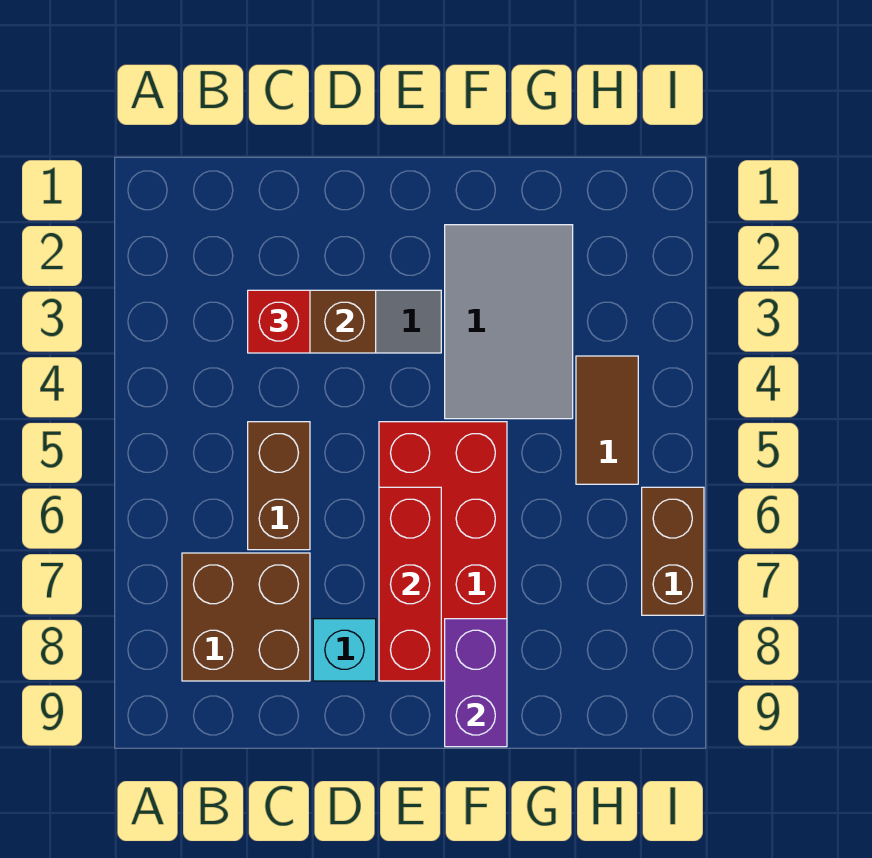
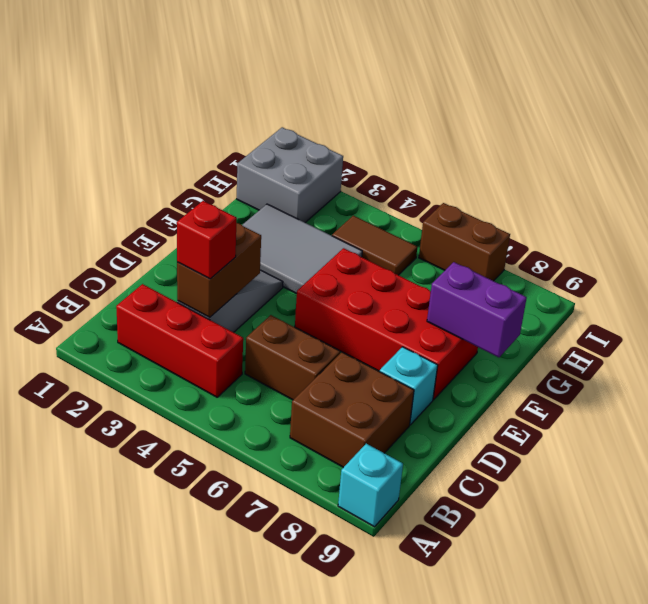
none -> cyan 1x1 brick [338,444,403,527]
red 1x3 brick [379,487,441,681] -> red 1x3 brick moved to [116,284,243,397]
none -> grey 2x2 brick [237,127,343,222]

